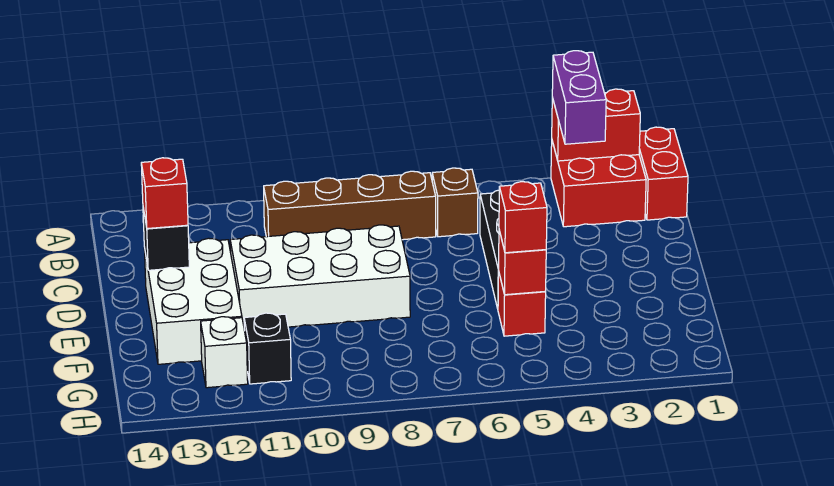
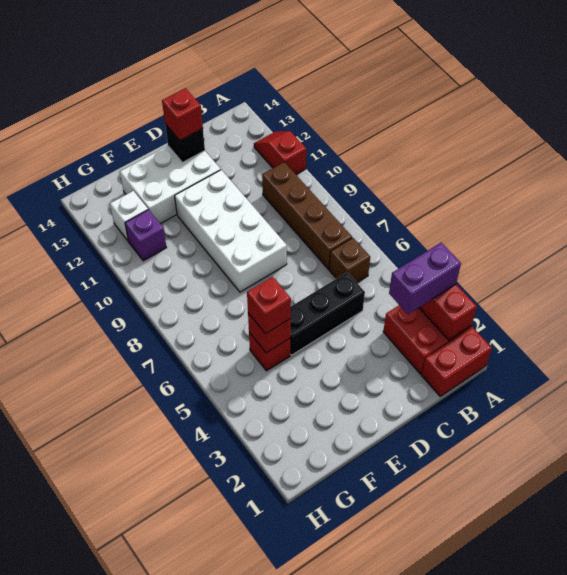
none -> red 1x2 slope [254,131,306,174]
black 1x1 brick [244,313,291,384] -> purple 1x1 brick [125,210,167,261]

